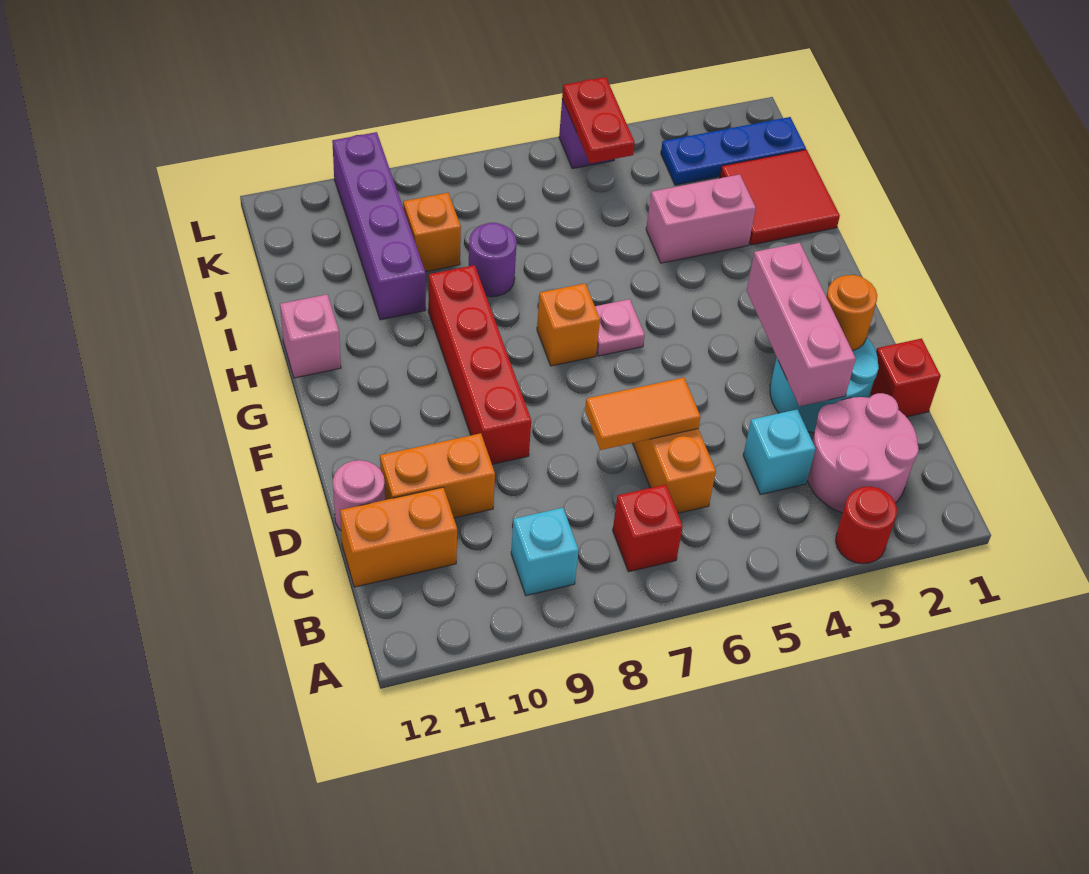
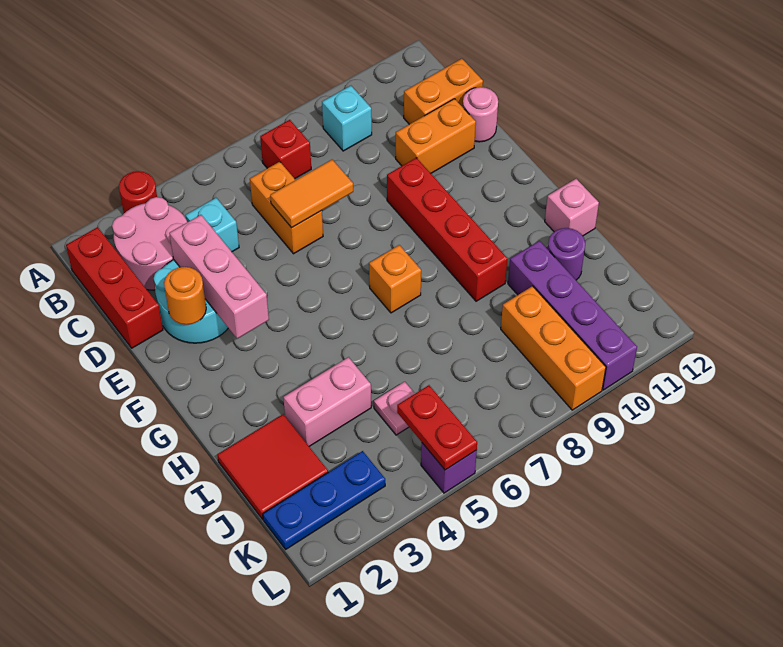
red 1x1 brick [871,338,941,417] -> red 1x3 brick [66,227,163,348]
pink 1x1 plate [595,299,645,356] -> pink 1x1 plate moved to [374,382,415,435]
purple 1x1 round brick [469,223,517,297] -> purple 1x1 round brick moved to [548,228,585,280]
orange 1x1 brick [403,193,461,272] -> orange 1x3 brick [501,286,606,410]

